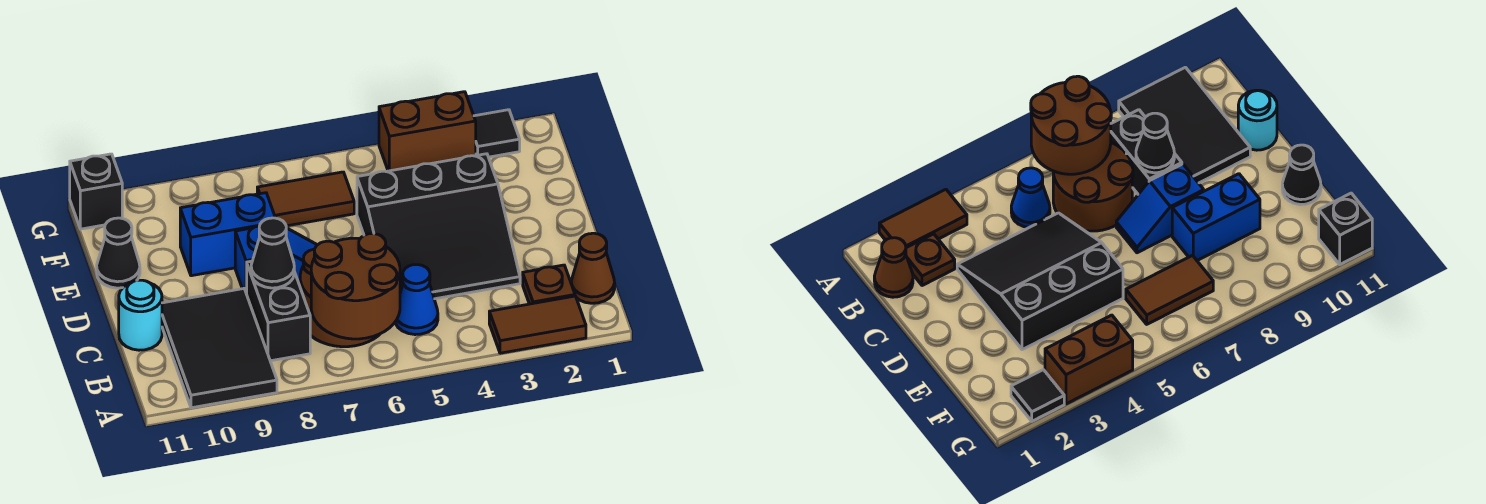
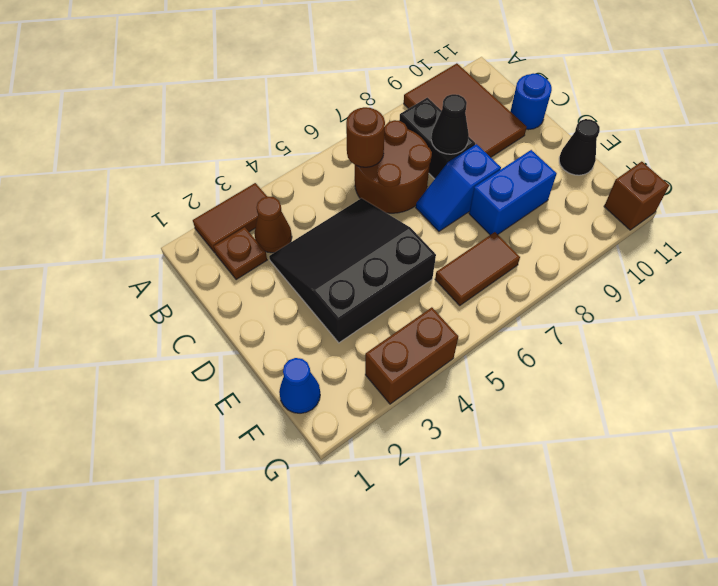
brown 2x2 round brick [311,234,400,339] -> brown 1x1 round brick [346,107,385,167]
black 2x3 tile [162,289,277,408] -> brown 2x3 tile [404,63,527,157]
brown 1x1 cone [571,233,615,303] -> brown 1x1 cone moved to [254,196,292,253]
blue 1x1 cone [395,265,438,335] -> blue 1x1 cone moved to [279,358,320,413]
cyan 1x1 round brick [119,280,162,350] -> blue 1x1 round brick [510,73,552,130]
black 1x1 tile [474,110,520,157] -> none
black 1x1 brick [70,154,122,229] -> brown 1x1 brick [604,162,669,230]

